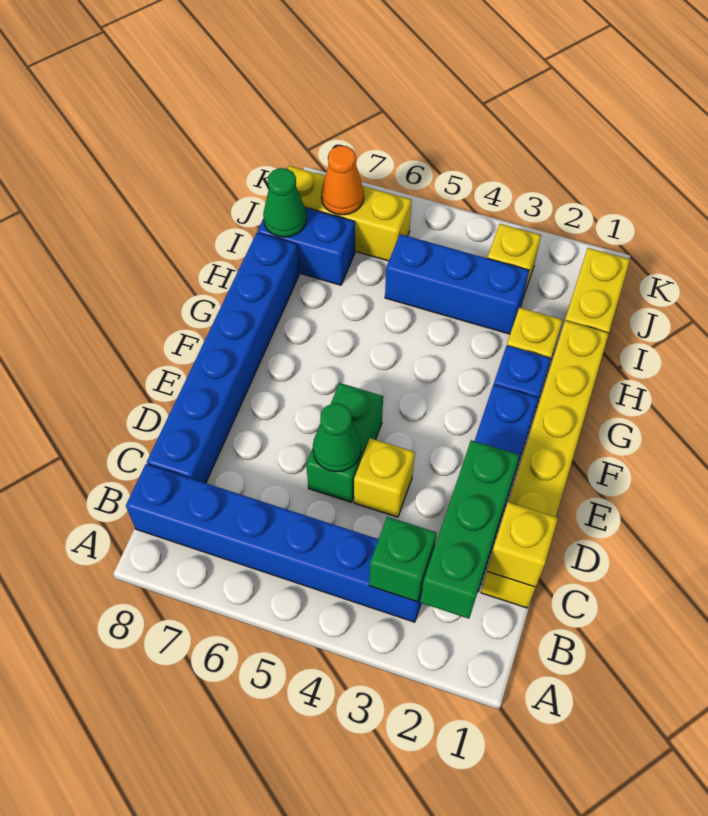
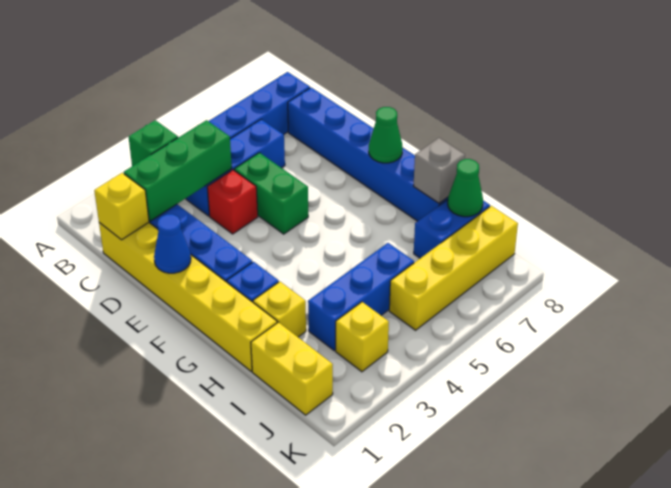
green 1x3 brick [420,440,519,619] -> green 1x3 brick turned to [124,120,232,221]
none -> blue 1x3 brick [186,119,285,216]
yellow 1x1 brick [354,438,415,517] -> red 1x1 brick [207,170,258,234]
green 1x1 cone [313,403,361,472] -> green 1x1 cone moved to [369,107,403,163]
none -> blue 1x1 cone [154,214,191,273]
none -> grey 1x1 brick [414,138,465,203]
yellow 1x3 brick [287,166,412,261] -> yellow 1x4 brick [389,206,518,330]
orange 1x1 cone [321,146,364,215] -> none

